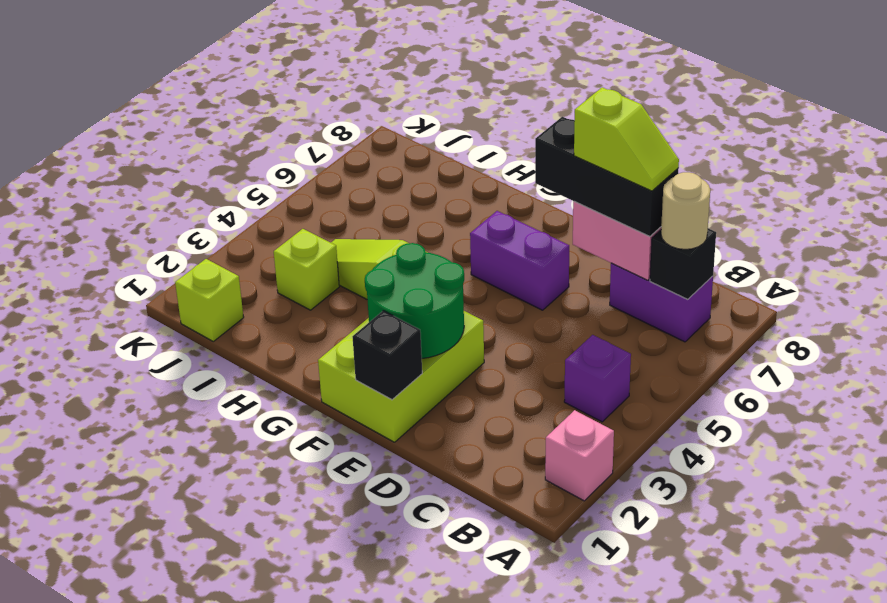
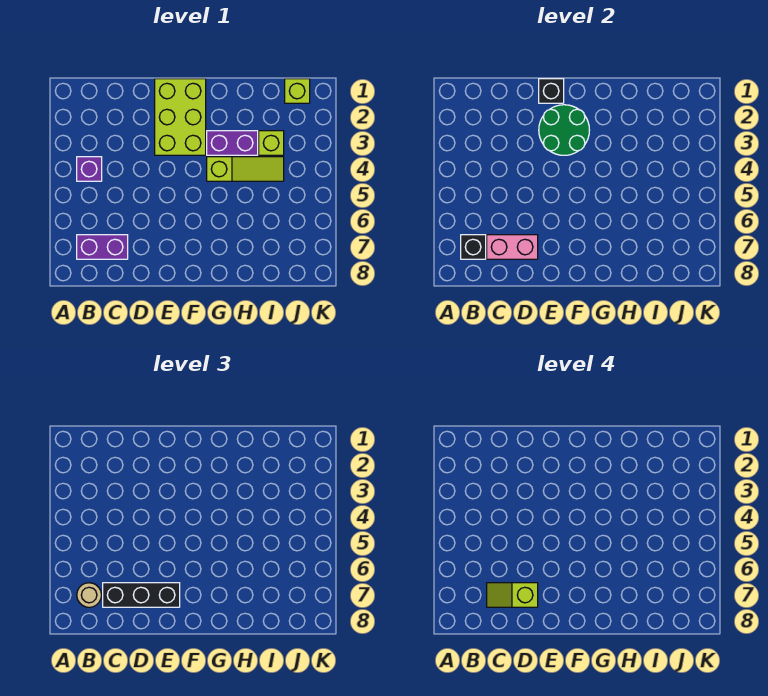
pink 1x1 brick [545,410,614,501] -> none
purple 1x2 brick [470,211,569,310] -> purple 1x2 brick moved to [207,131,258,155]

